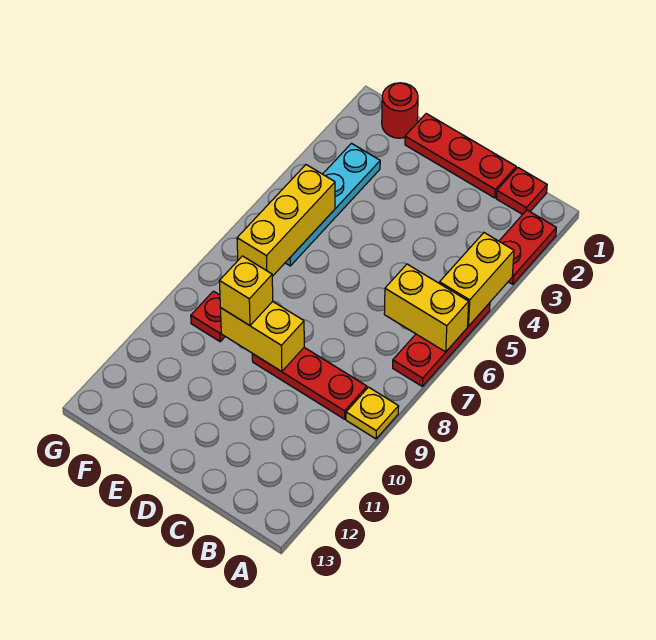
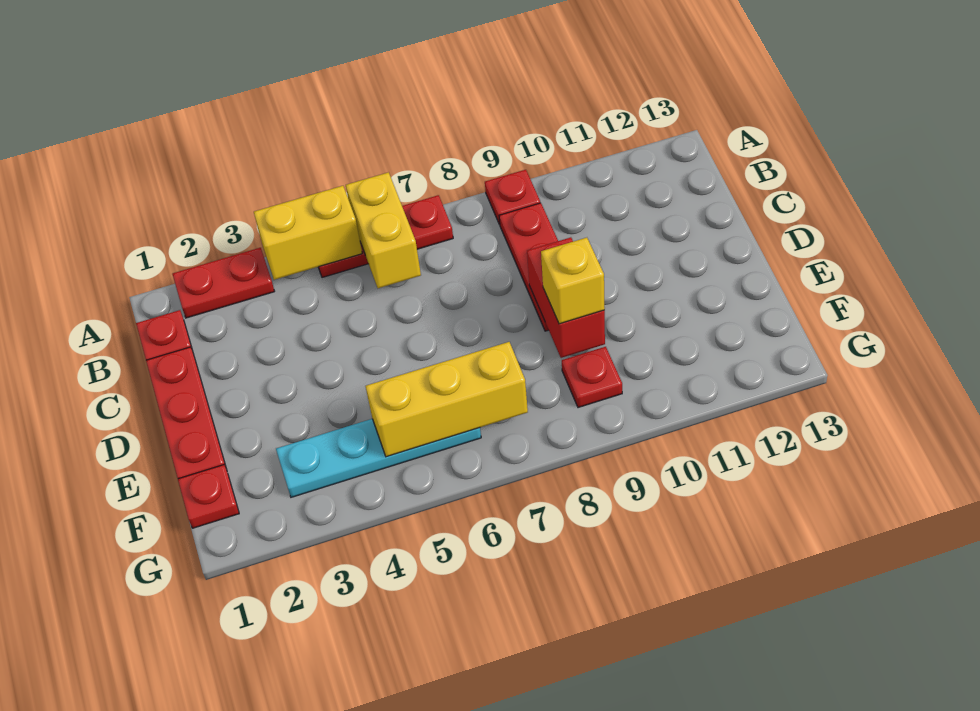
yellow 1x1 plate [346,387,399,439] -> red 1x1 plate [485,170,540,225]
yellow 1x2 brick [220,301,304,372] -> red 1x2 brick [527,237,605,358]
red 1x1 round brick [382,83,418,138] -> red 1x1 plate [178,465,239,528]

